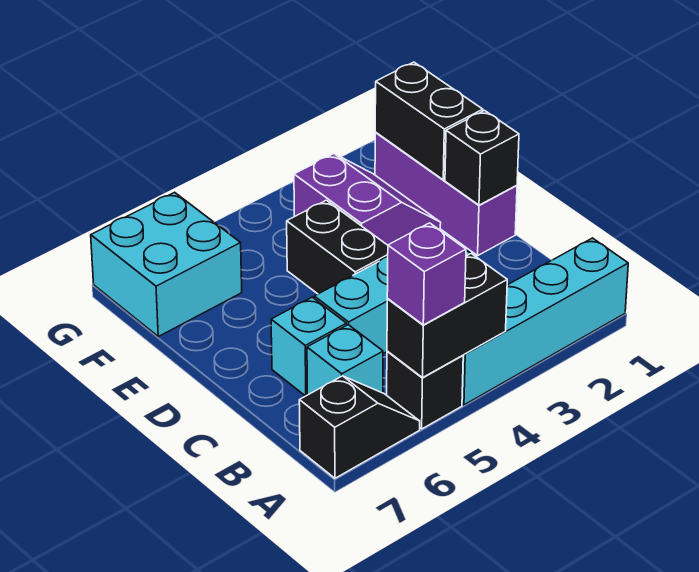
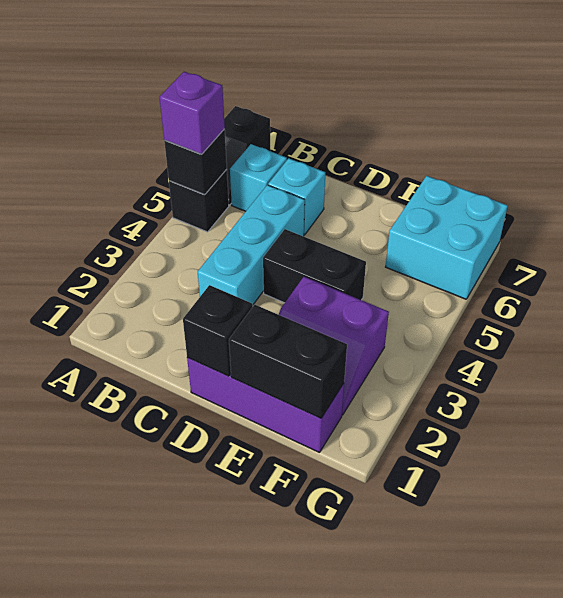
cyan 1x4 brick [462,238,628,405] -> none
black 1x2 brick [387,254,507,378] -> black 1x1 brick [164,129,227,195]

